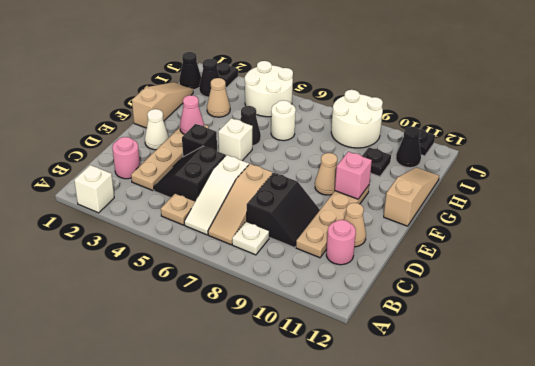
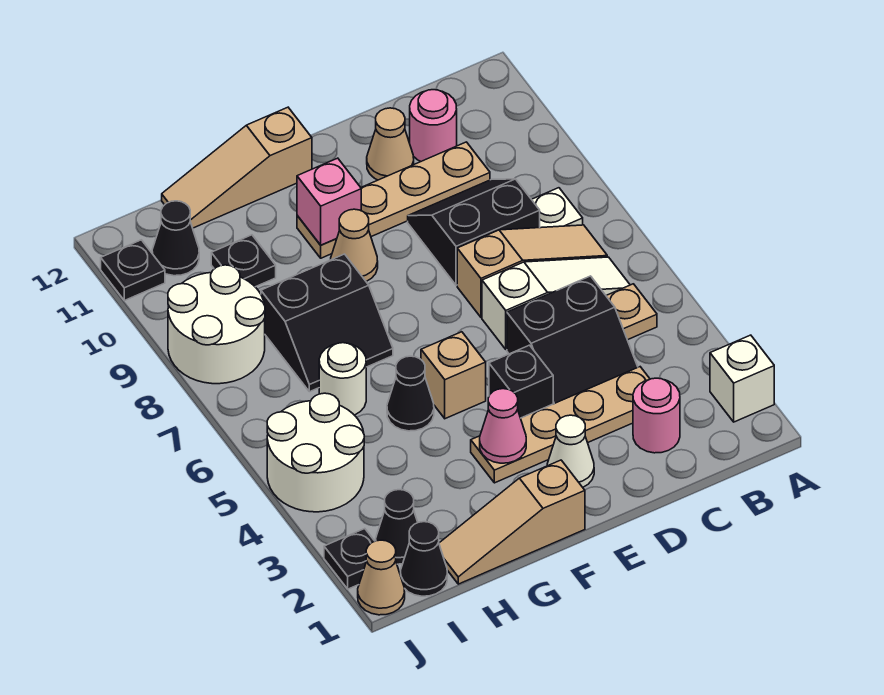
white 1x1 brick [218,118,253,161] -> tan 1x1 brick [421,332,486,419]
none -> black 2x2 slope [261,254,393,392]
tan 1x1 cone [207,78,230,117] -> tan 1x1 cone moved to [358,540,405,615]

